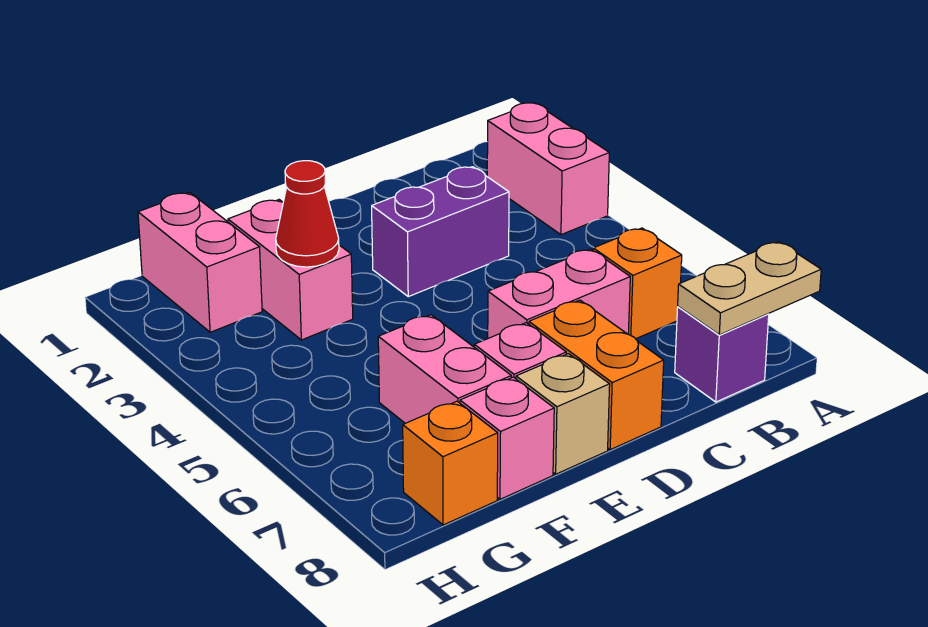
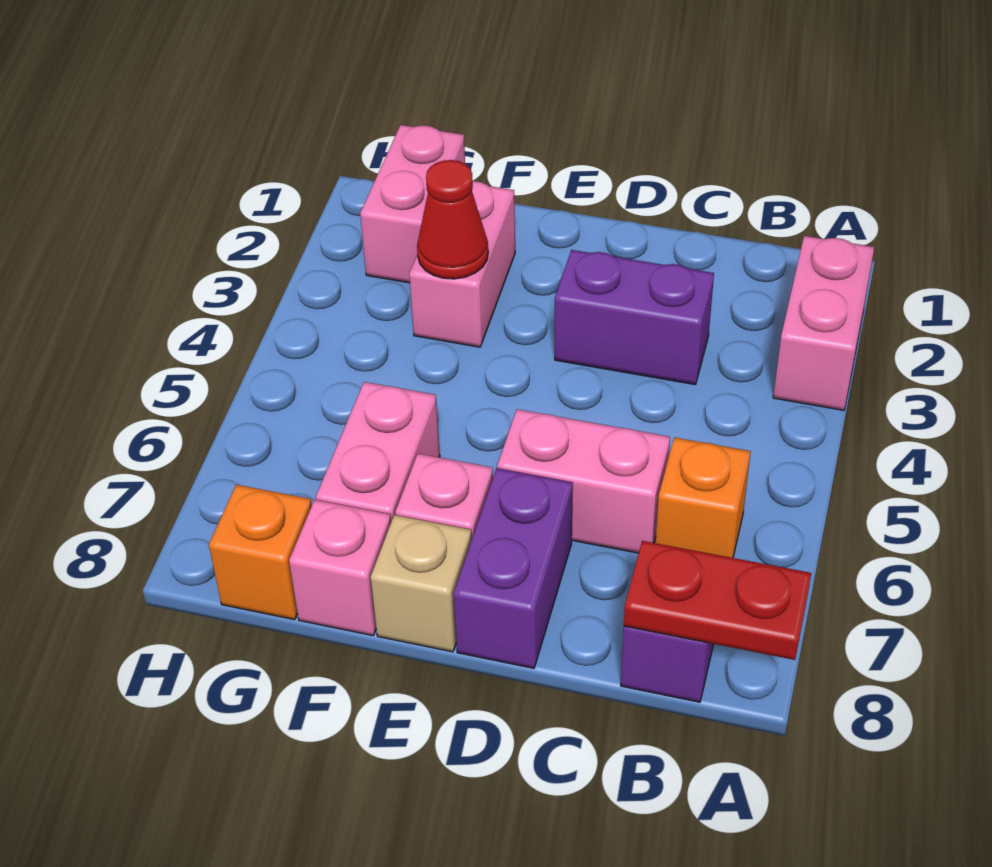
tan 1x2 plate [678,242,821,335] -> red 1x2 plate [624,541,811,660]
orange 1x2 brick [529,300,664,450] -> purple 1x2 brick [454,468,573,668]

